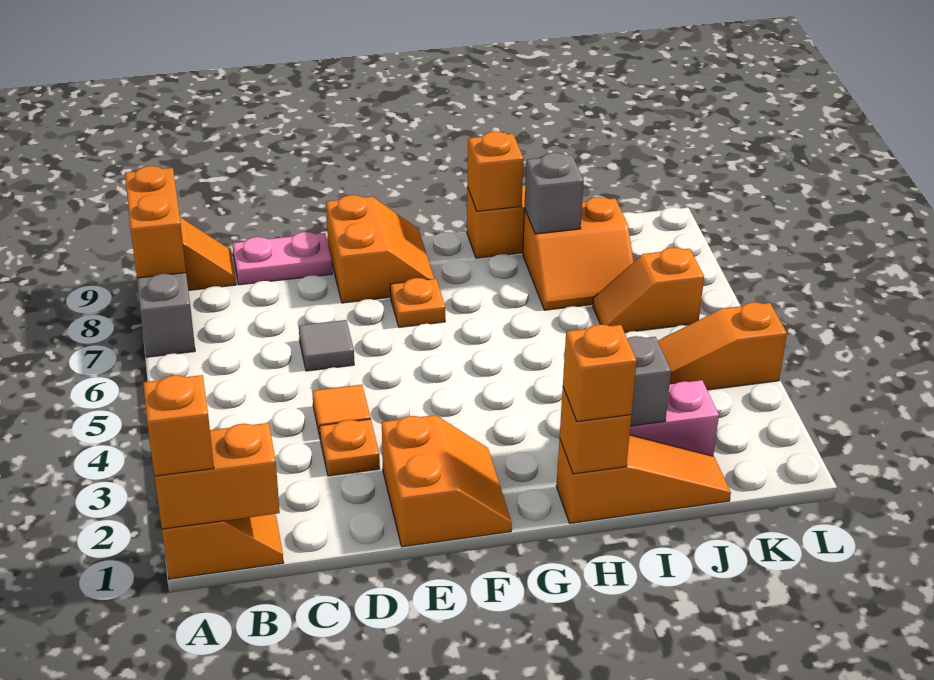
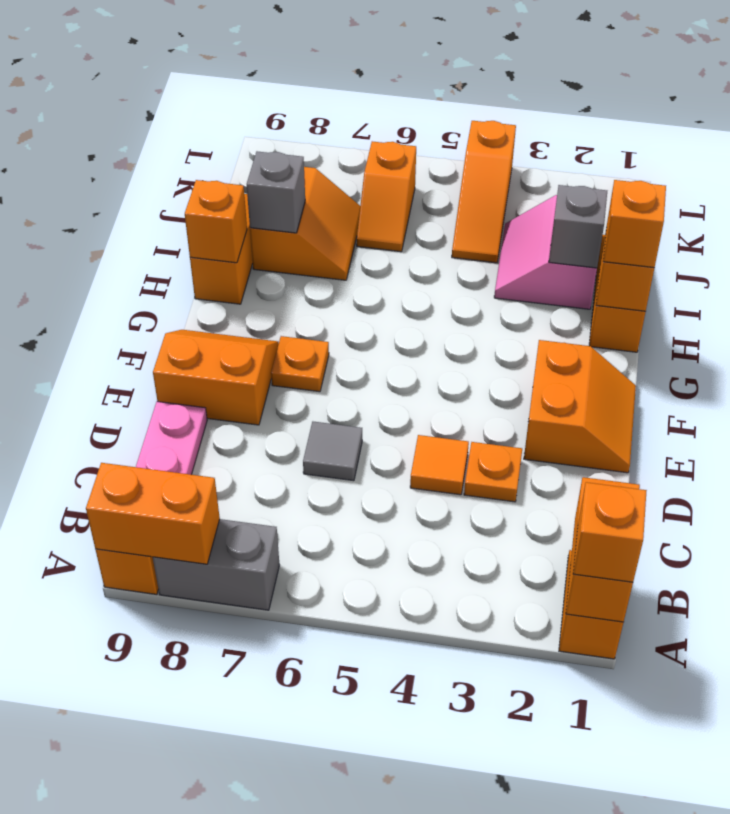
orange 2x2 slope [382,415,512,547] -> orange 2x2 slope turned to [524,340,636,473]

